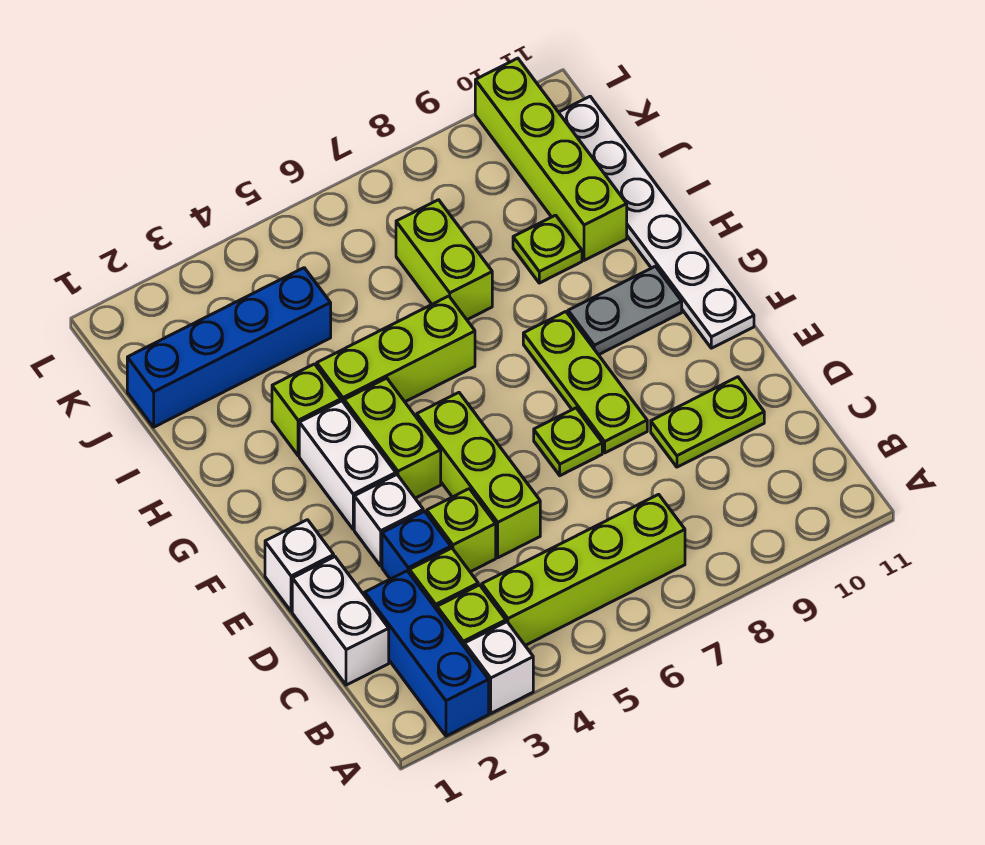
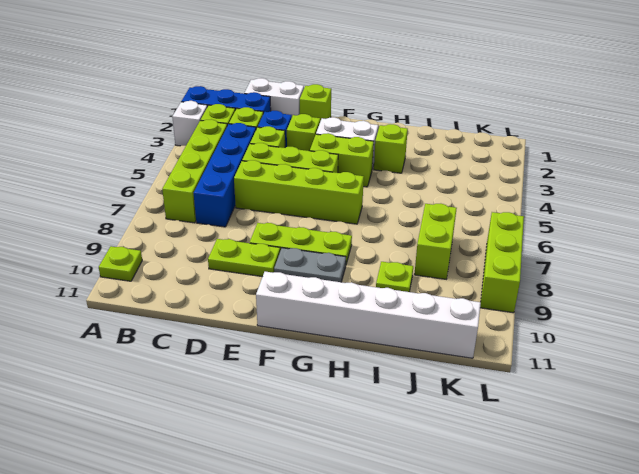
lime 1x2 plate [651,377,764,467] -> lime 1x2 plate turned to [208,239,280,277]
white 1x1 brick [265,520,334,611] -> lime 1x1 brick [300,84,331,121]
white 1x1 brick [354,475,423,566] -> lime 1x1 brick [287,114,320,151]
lime 1x1 plate [534,408,602,476] -> lime 1x1 plate moved to [99,246,142,281]
white 1x6 plate [559,97,754,348] -> white 1x6 brick [256,272,481,358]
grey 1x2 plate [568,266,682,355] -> grey 1x2 plate turned to [274,248,346,282]
lime 1x3 brick [317,296,475,402] -> lime 1x3 brick moved to [480,212,524,313]
lime 1x2 brick [396,200,492,320] -> lime 1x2 brick turned to [414,204,457,279]
lime 1x4 brick [475,58,627,260] -> lime 1x4 brick moved to [234,160,364,224]
blue 1x4 brick [127,268,331,427] -> blue 1x4 brick moved to [194,123,256,227]

